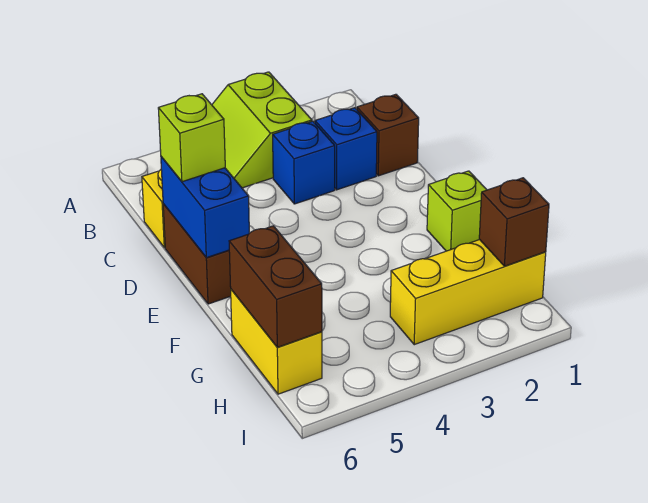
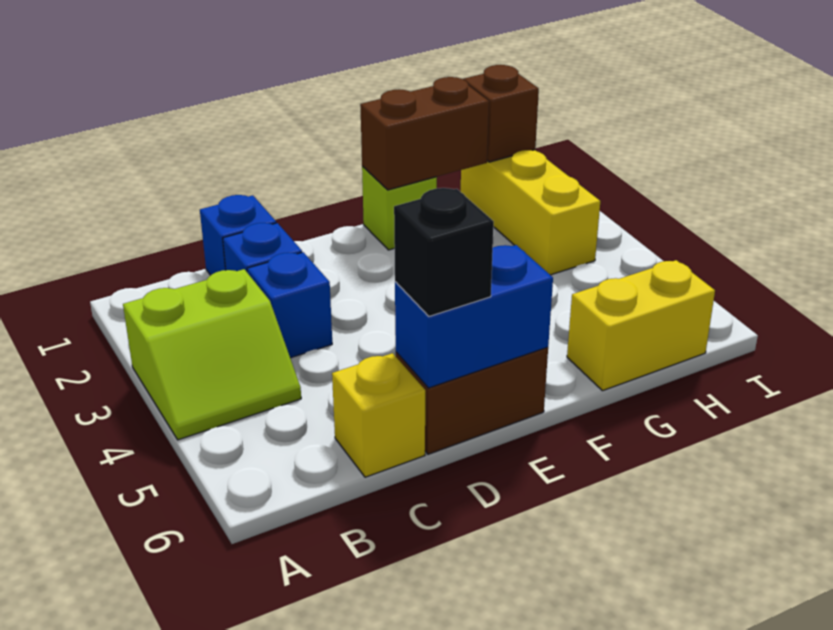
brown 1x1 brick [357,94,419,176] -> blue 1x1 brick [200,195,276,275]
lime 1x1 brick [158,94,225,182] -> black 1x1 brick [394,188,494,316]
brown 1x2 brick [229,226,322,347] -> brown 1x2 brick moved to [360,77,489,190]

